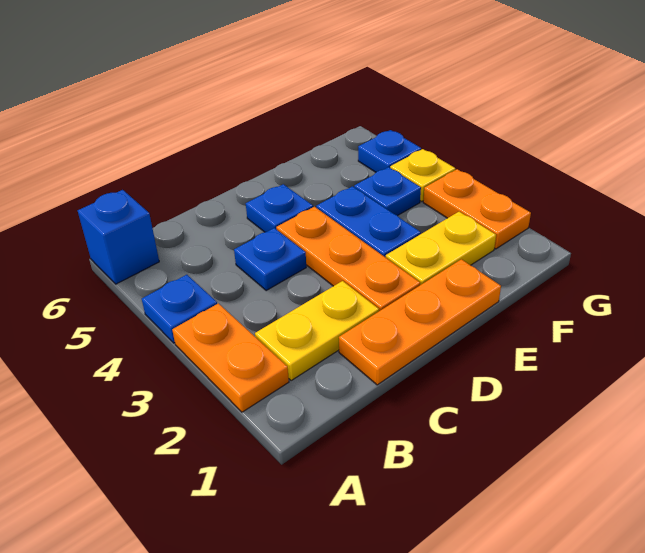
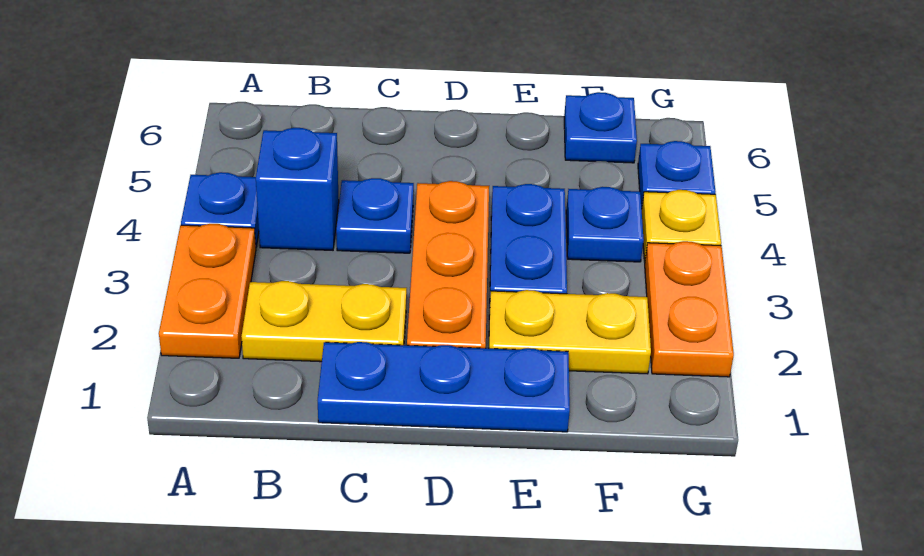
blue 1x1 brick [78,190,159,284] -> blue 1x1 brick moved to [256,128,339,250]
orange 1x3 plate [339,259,501,385] -> blue 1x3 plate [318,342,570,432]
blue 1x1 plate [246,184,313,232] -> blue 1x1 plate moved to [564,92,637,163]

